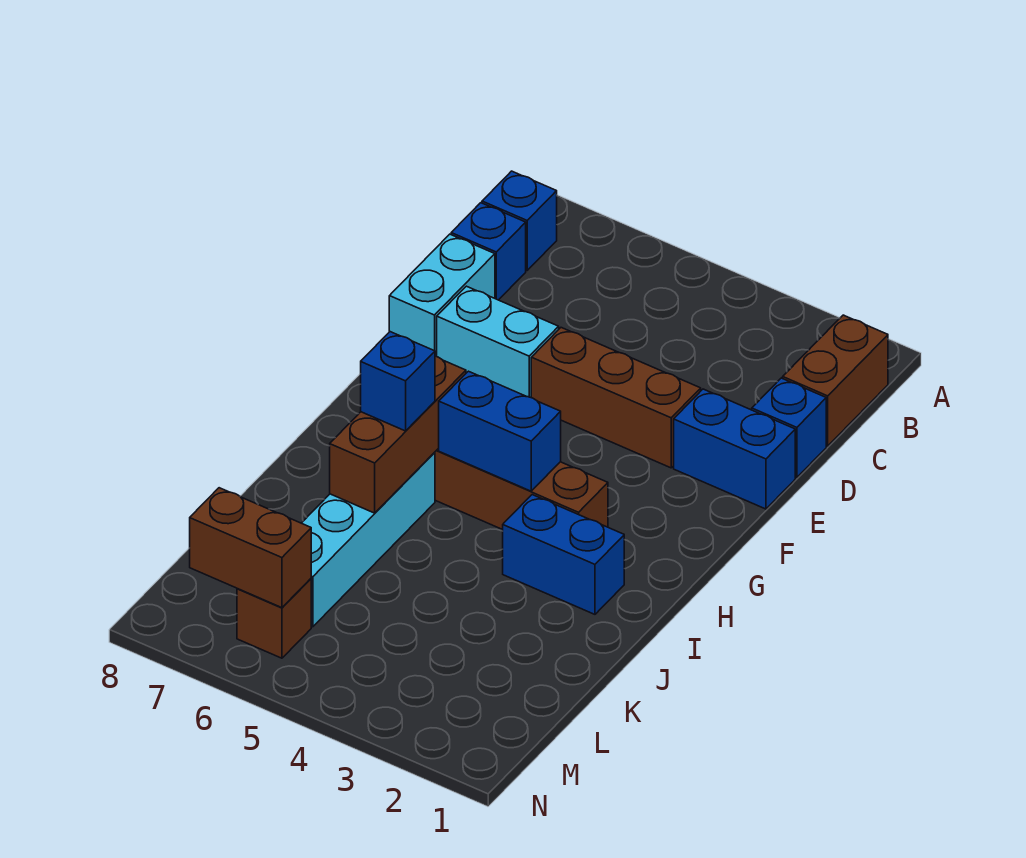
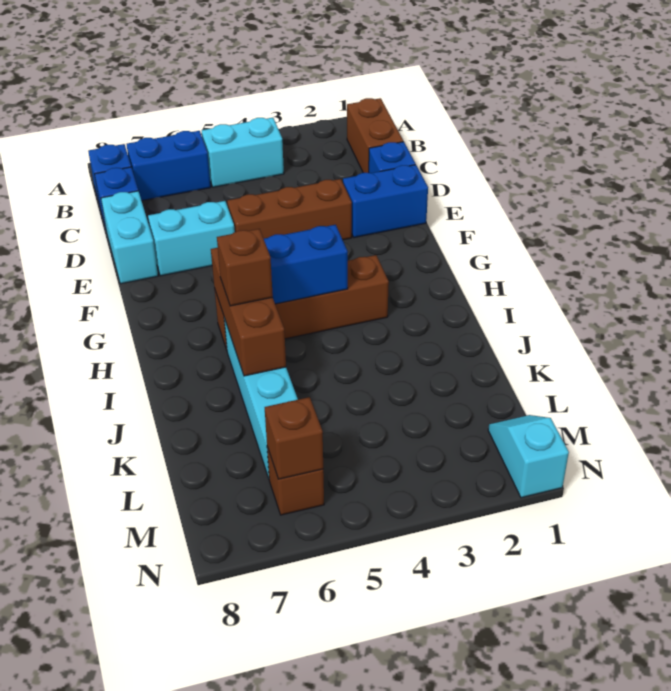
none -> cyan 1x2 brick [202,118,284,187]
blue 1x2 brick [503,495,624,614] -> blue 1x2 brick moved to [127,131,211,201]
blue 1x1 brick [361,332,435,431] -> brown 1x1 brick [217,229,273,306]
none -> cyan 1x2 slope [488,415,569,498]
brown 1x2 brick [190,488,311,608] -> brown 1x1 brick [265,397,323,479]

